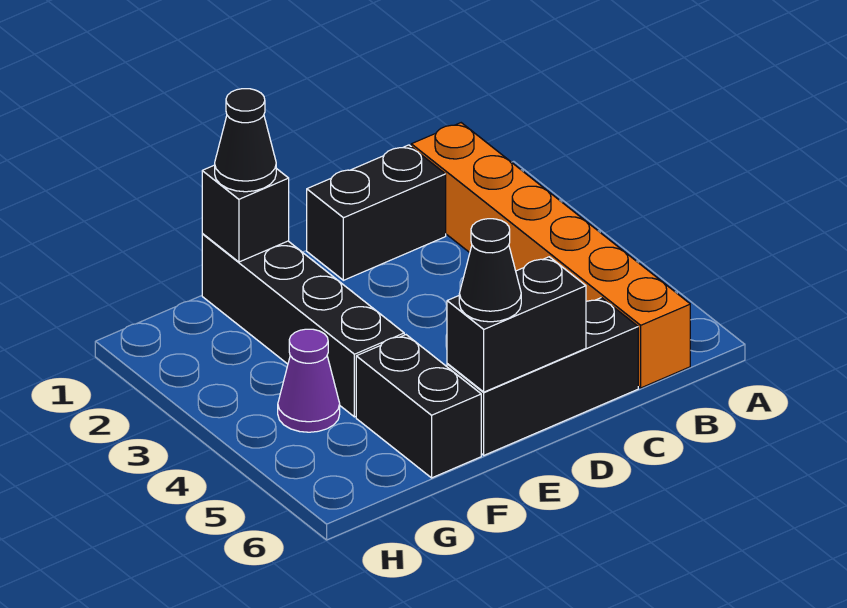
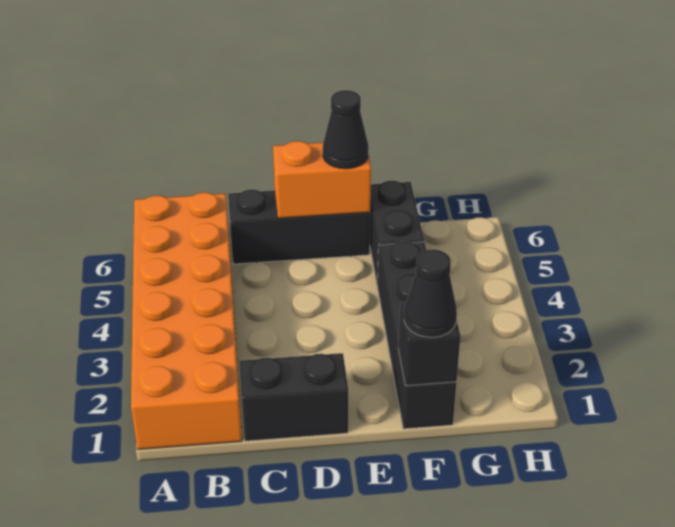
orange 1x6 brick [411,123,690,388] -> orange 2x6 brick [131,192,242,449]
black 1x2 brick [447,257,586,392] -> orange 1x2 brick [273,141,371,218]
purple 1x1 cone [278,329,340,432] -> none

